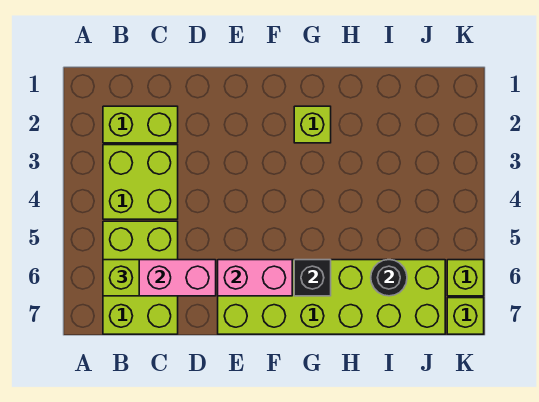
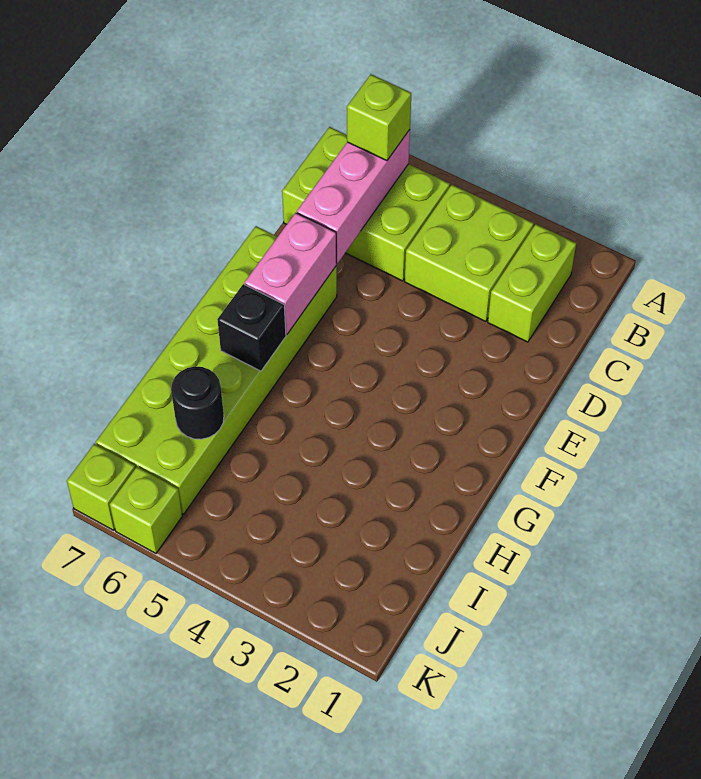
lime 1x1 brick [294,106,331,143] -> none

